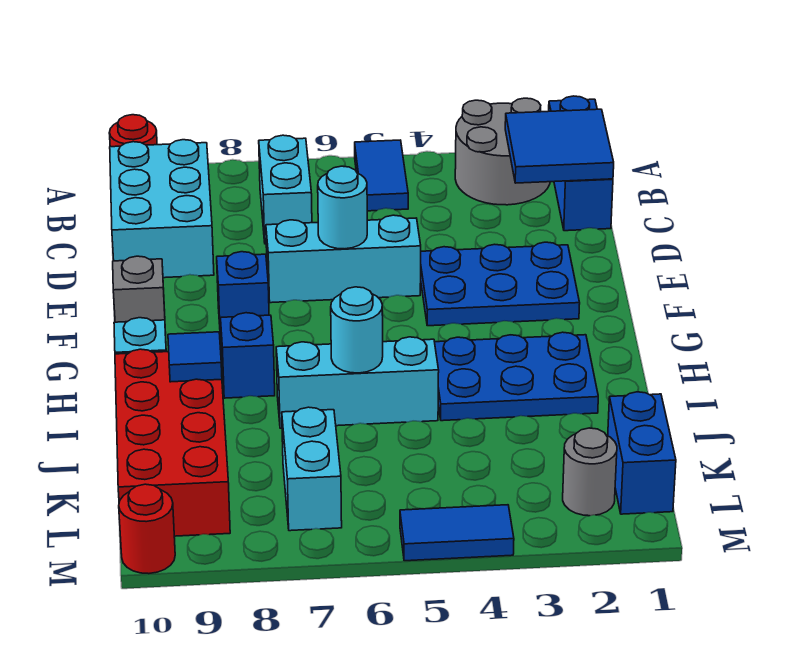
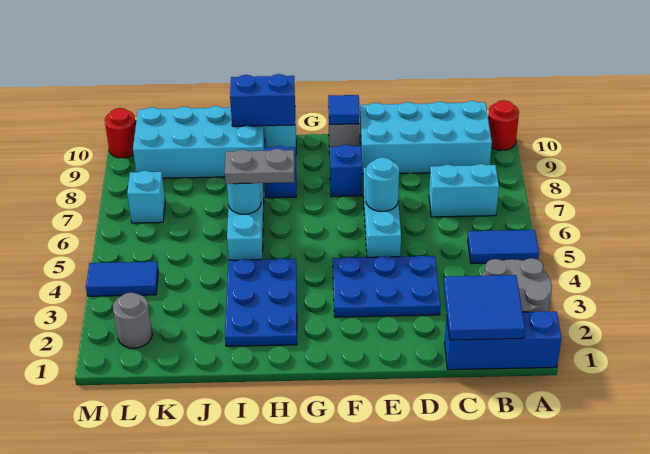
cyan 2x3 brick [110,140,214,278] -> cyan 2x4 brick [360,101,492,174]
blue 2x3 plate [421,242,580,326] -> blue 2x3 plate turned to [333,255,440,317]
none -> grey 1x2 plate [225,149,294,184]
red 2x4 brick [115,349,230,536] -> cyan 2x4 brick [133,106,265,178]
blue 1x1 tile [168,332,222,382] -> blue 1x1 tile moved to [328,95,360,124]
blue 1x2 brick [608,392,676,514] -> blue 1x2 brick moved to [230,74,295,126]
cyan 1x2 brick [282,407,342,531] -> cyan 1x1 brick [127,171,165,223]
blue 1x2 tile [400,505,514,561] -> blue 1x2 tile turned to [86,262,158,296]

